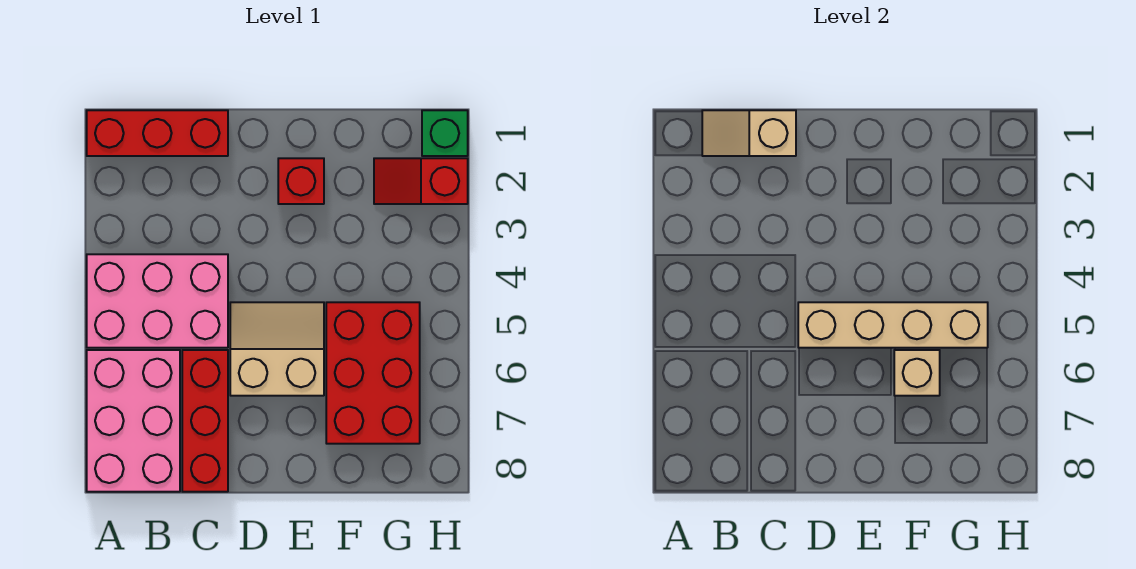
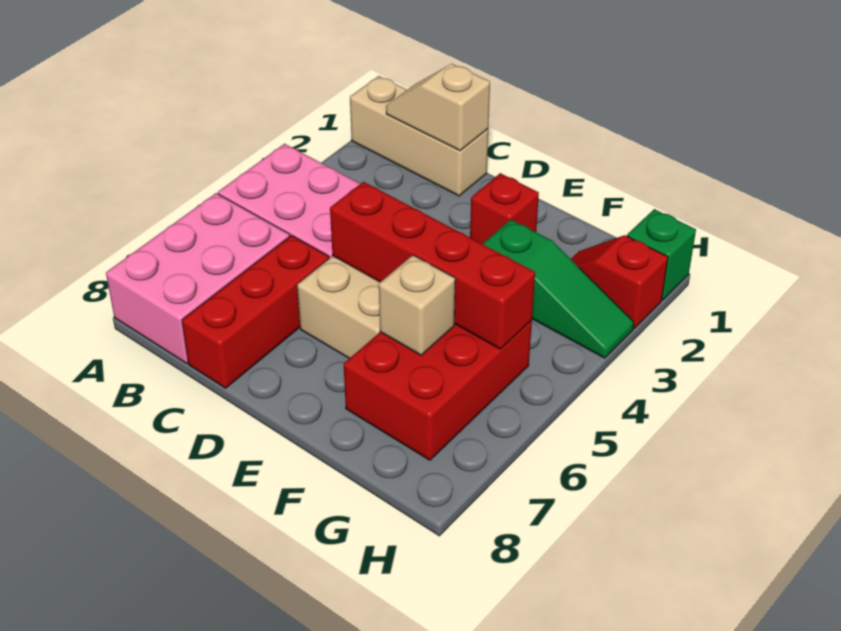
red 1x3 brick [87,110,228,156] -> tan 1x3 brick [350,76,488,196]
tan 1x4 brick [798,302,988,348] -> red 1x4 brick [330,182,535,349]
none -> green 1x3 slope [483,220,634,358]

